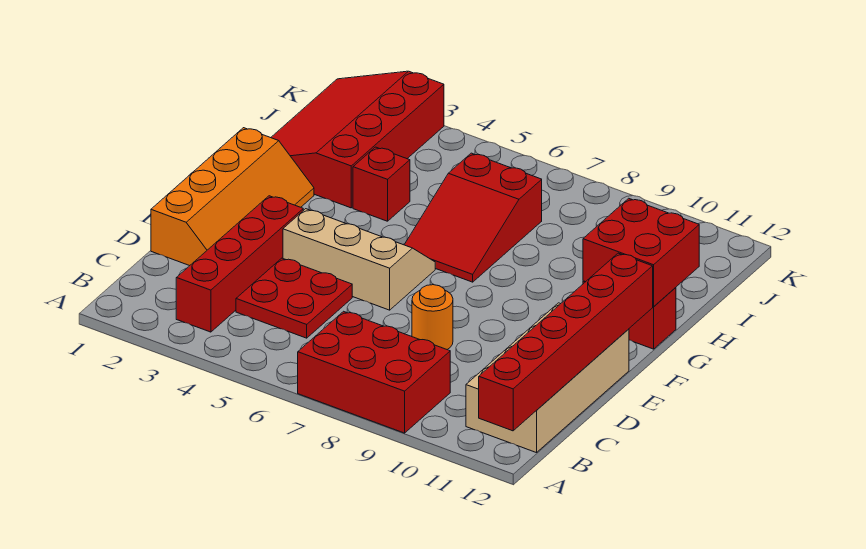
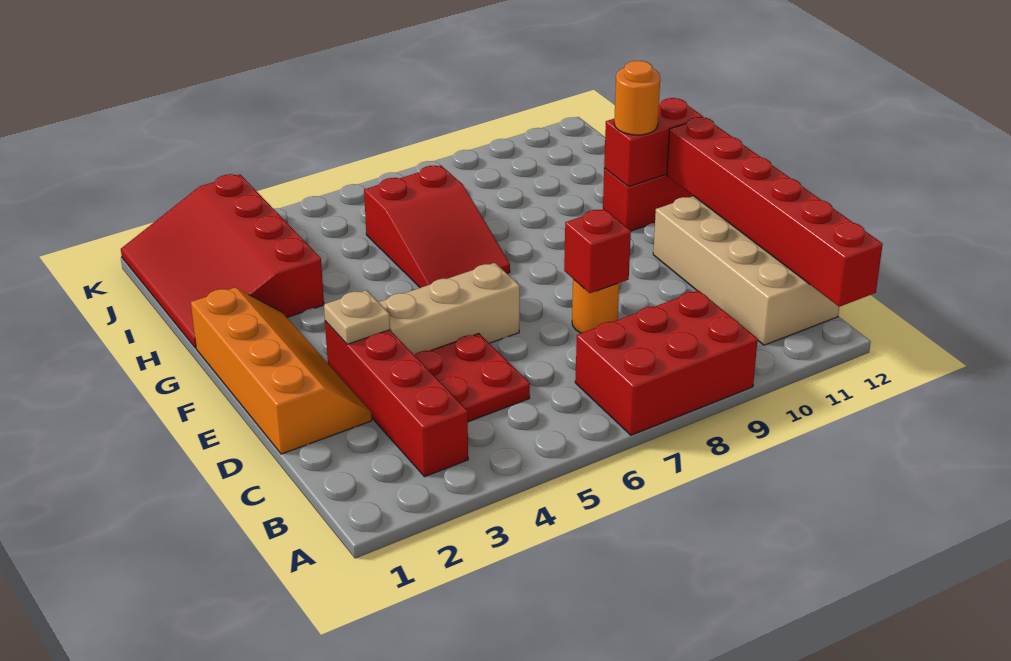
none -> tan 1x1 plate [324,290,390,344]
red 2x2 brick [583,198,699,307] -> red 1x2 brick [604,98,703,187]
none -> orange 1x1 round brick [614,61,660,135]
red 1x1 brick [353,147,410,221] -> red 1x1 brick moved to [564,209,631,293]

